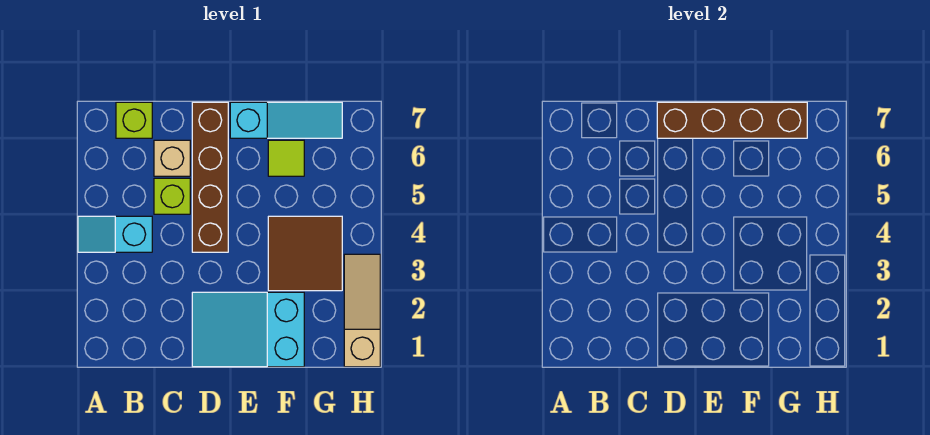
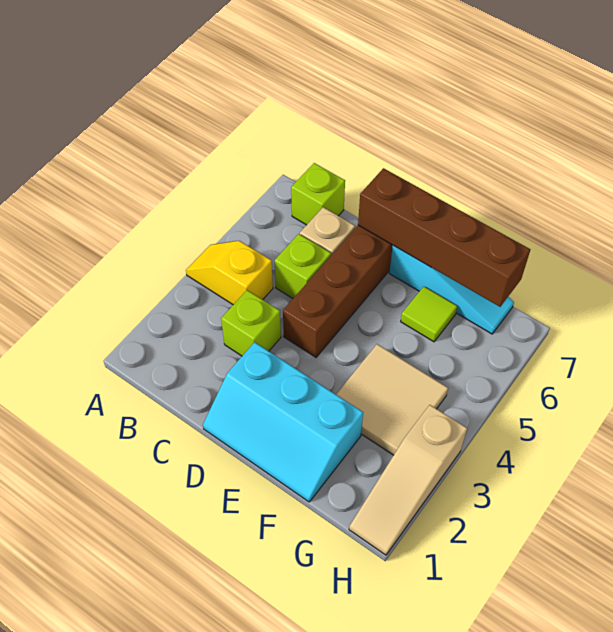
cyan 1x2 slope [78,216,152,252] -> yellow 1x2 slope [186,241,273,305]
none -> lime 1x1 brick [221,290,281,356]
cyan 2x3 slope [192,292,304,367] -> cyan 2x3 slope turned to [203,342,363,502]
brown 2x2 tile [268,216,342,291] -> tan 2x2 tile [336,344,448,455]
tan 1x3 slope [344,254,380,367] -> tan 1x3 slope turned to [349,405,467,555]

